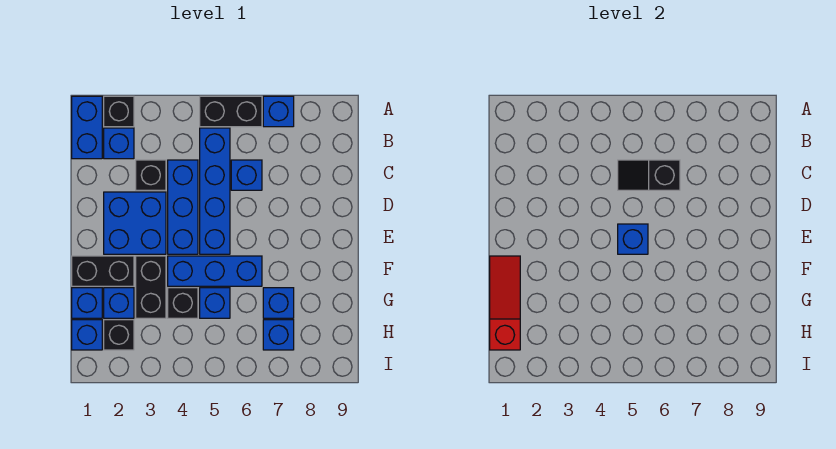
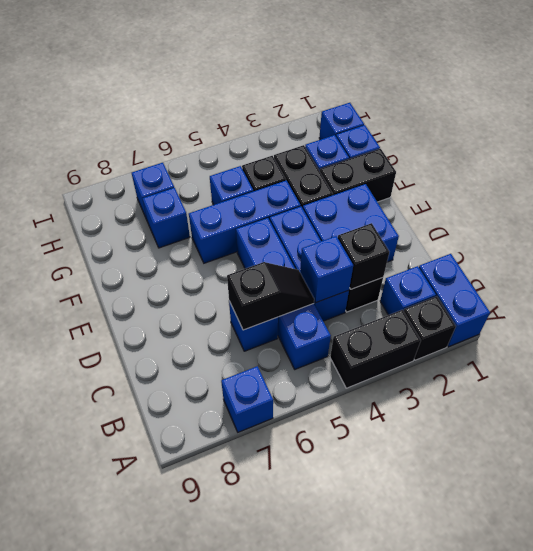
black 1x2 brick [200,96,262,127] -> black 1x2 brick moved to [330,310,421,388]
blue 1x1 brick [618,224,648,254] -> blue 1x1 brick moved to [300,236,353,303]
red 1x3 slope [490,256,520,350] -> none
black 1x1 brick [104,320,134,350] -> black 1x1 brick moved to [338,223,389,289]

